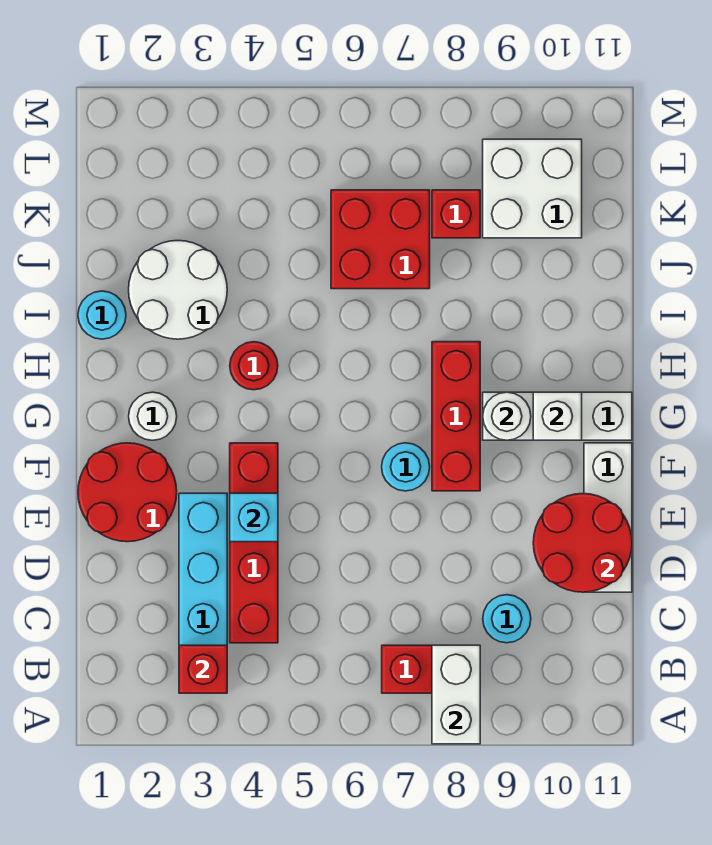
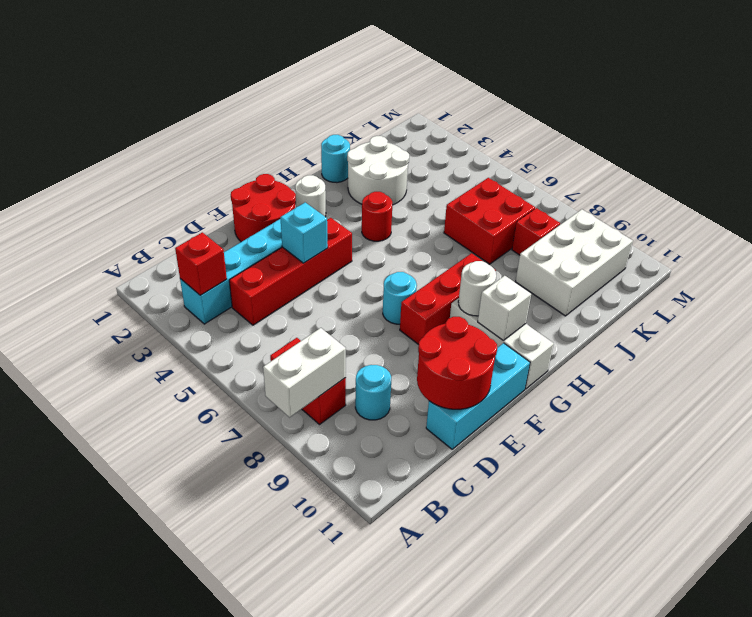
white 1x3 brick [584,443,632,592] -> cyan 1x3 brick [426,343,530,449]
white 2x2 brick [483,139,582,238] -> white 2x3 brick [515,209,633,316]

